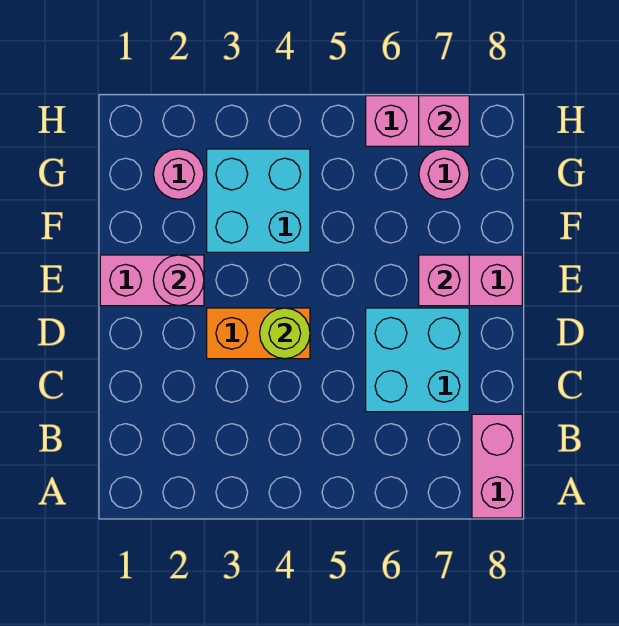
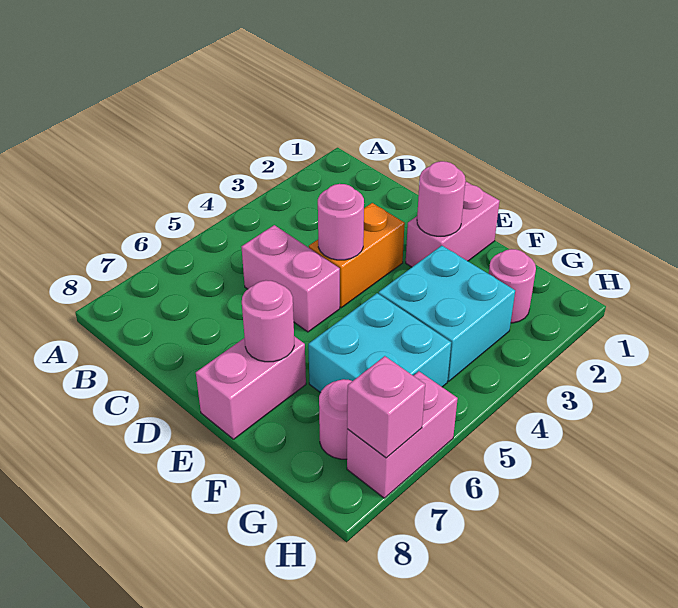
pink 1x2 brick [472,414,522,518] -> pink 1x2 brick moved to [242,225,340,332]
cyan 2x2 brick [366,308,469,412] -> cyan 2x2 brick moved to [308,293,451,393]
lime 1x1 round brick [260,308,310,359] -> pink 1x1 round brick [318,184,364,260]
pink 1x1 brick [419,255,469,306] -> pink 1x1 round brick [242,280,294,362]

